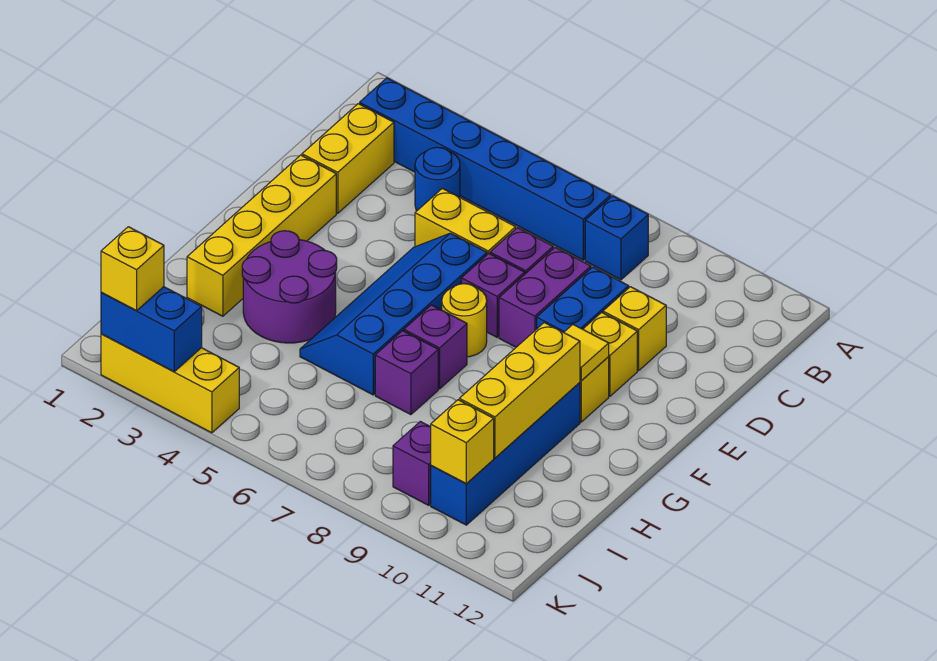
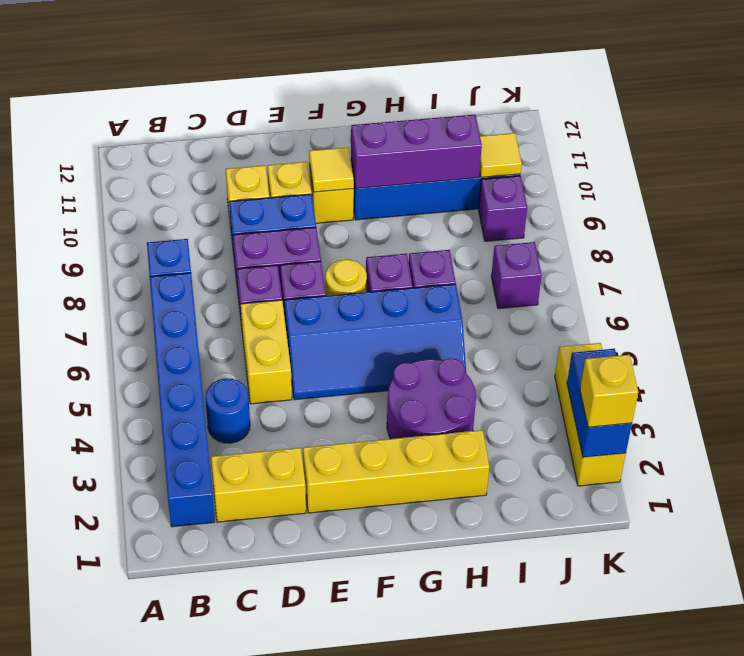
yellow 1x3 brick [459,323,580,458] -> purple 1x3 brick [351,115,482,188]
none -> purple 1x1 brick [491,242,542,309]
yellow 1x1 brick [431,400,494,484] -> yellow 1x1 tile [480,133,522,177]

